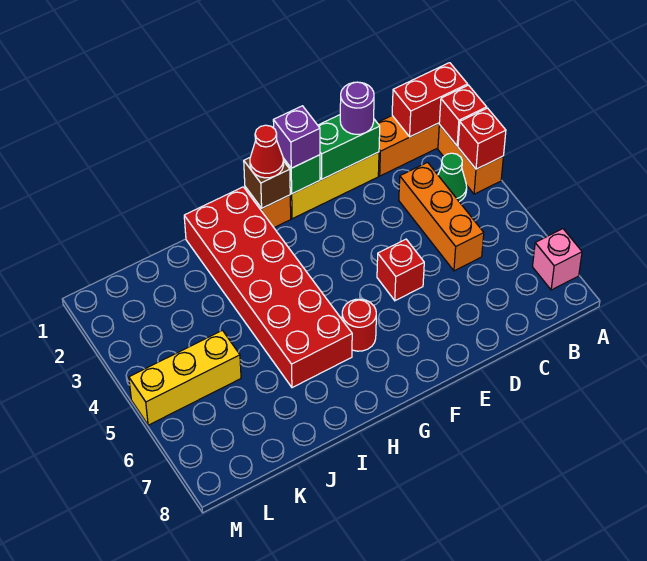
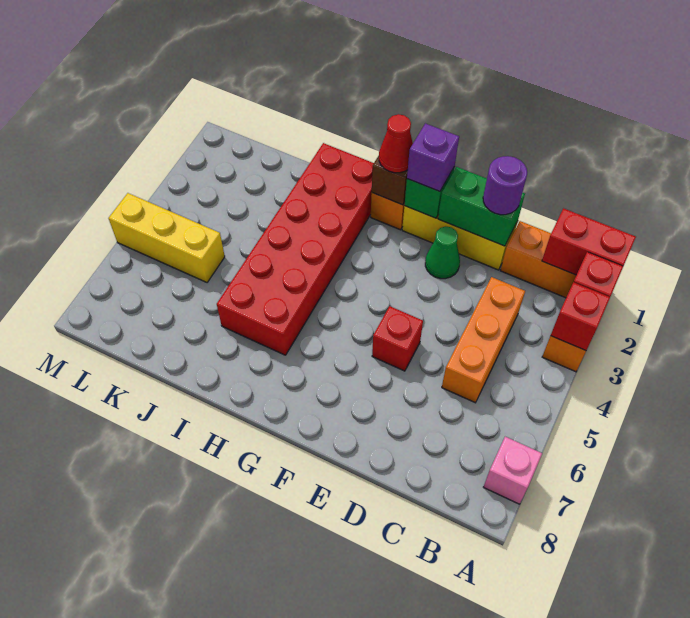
green 1x1 cone [438,153,467,202] -> green 1x1 cone moved to [425,226,460,279]
red 1x1 round brick [342,299,376,351] -> none

